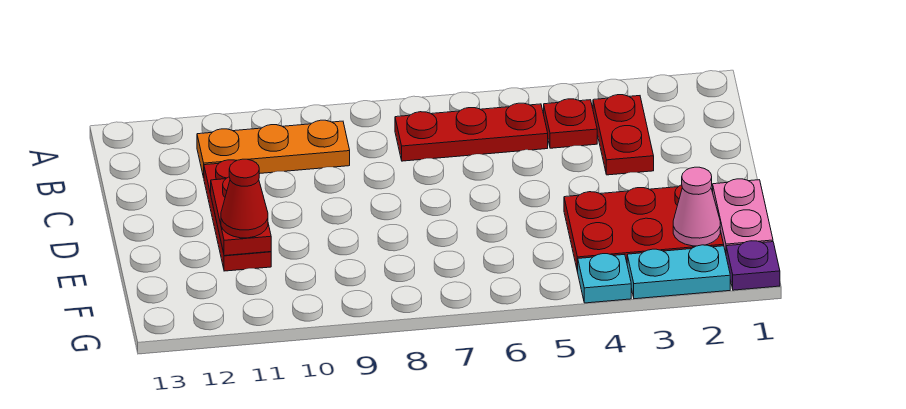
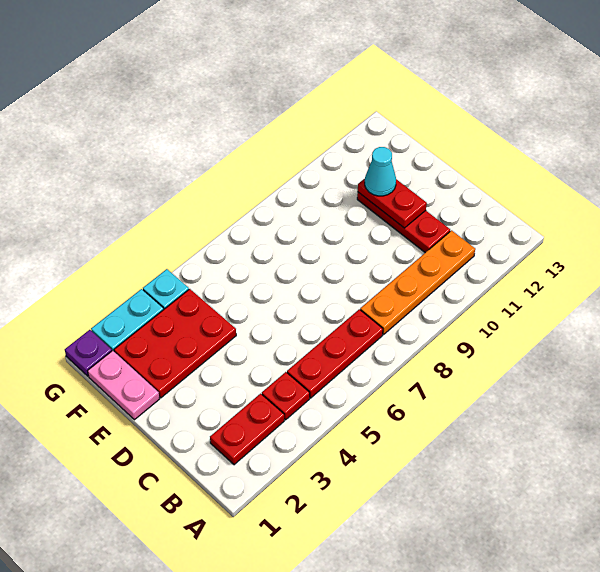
red 1x2 plate [593,95,654,175] -> red 1x2 plate turned to [210,394,284,465]
orange 1x3 plate [197,120,350,178] -> orange 1x4 plate [360,230,475,334]
red 1x1 cone [221,159,268,238] -> cyan 1x1 cone [365,147,396,196]
pink 1x1 cone [673,167,720,246] -> none

